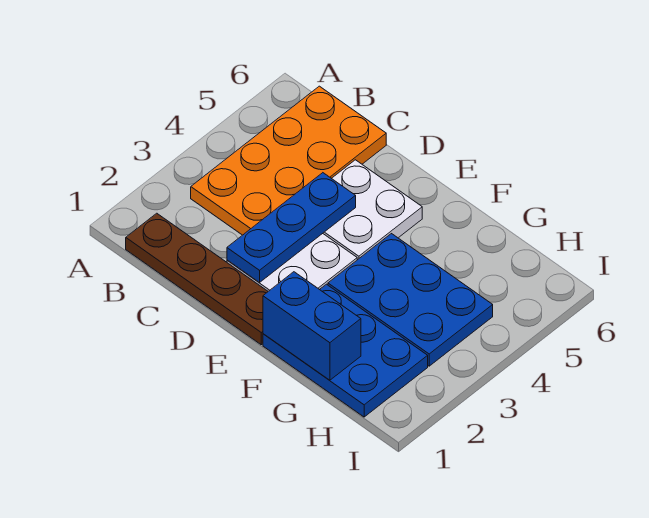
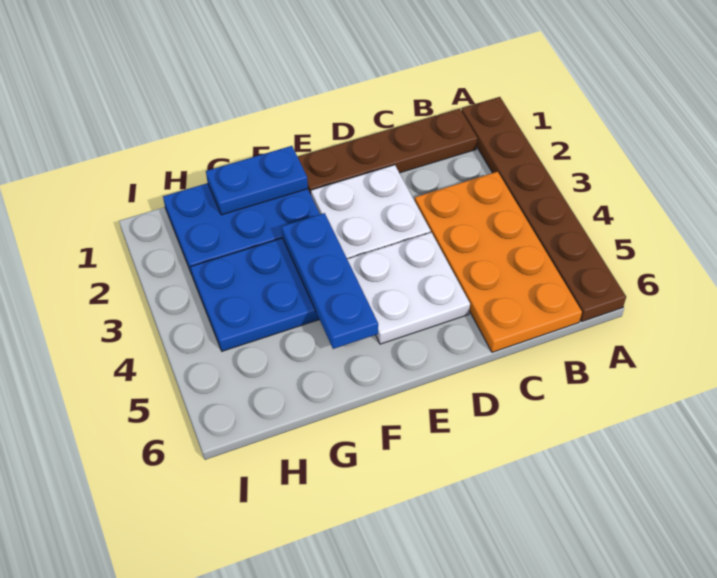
none -> brown 1x6 plate [462,97,626,321]
blue 1x3 plate [227,173,356,282] -> blue 1x3 plate moved to [282,213,378,349]
blue 1x2 brick [263,272,361,380] -> blue 1x2 plate [206,146,308,215]

